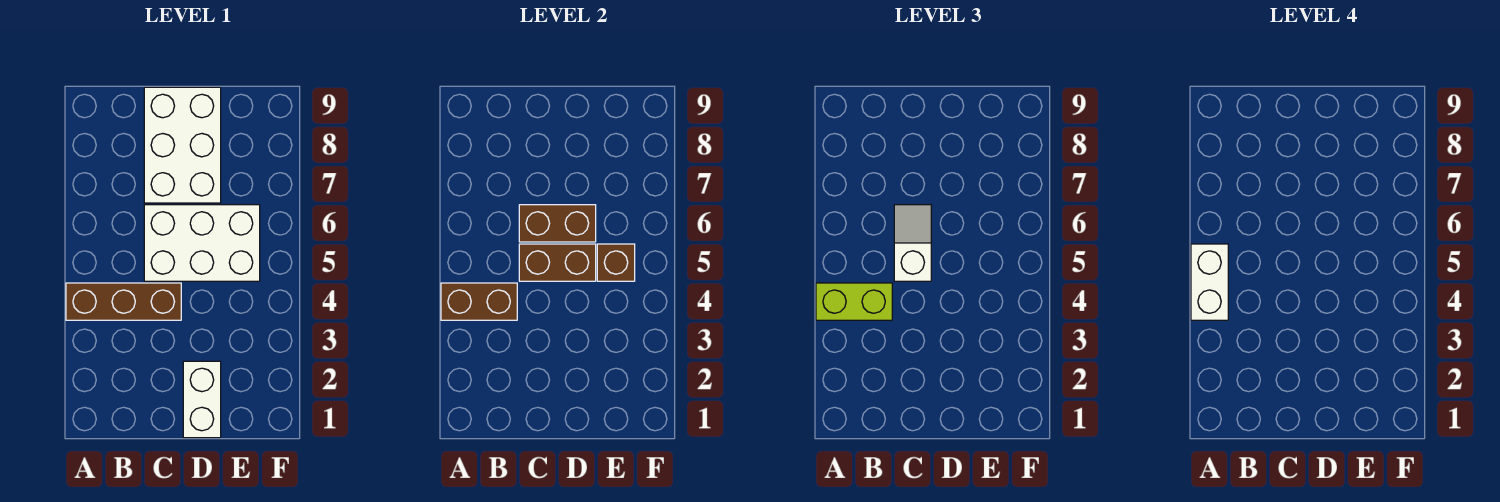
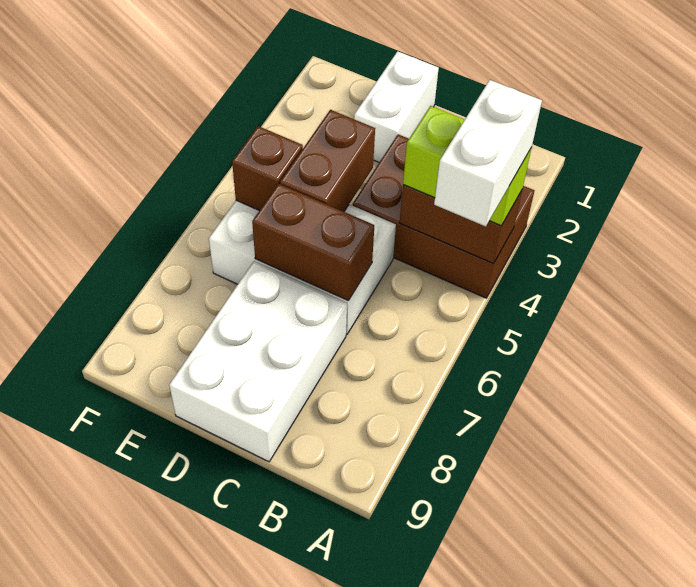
brown 1x3 brick [66,283,181,320] -> brown 2x3 brick [353,134,535,298]
brown 1x2 brick [519,244,596,281] -> brown 1x2 brick turned to [280,110,375,212]
white 1x2 slope [894,205,931,281] -> none

